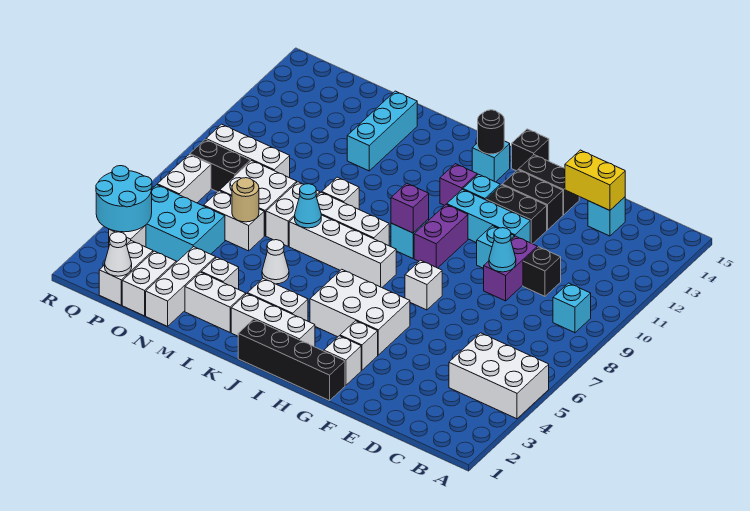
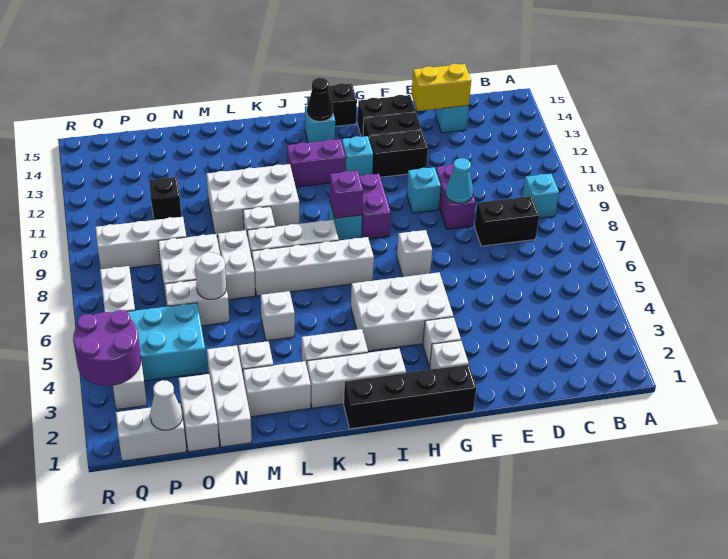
white 2x3 brick [449,333,549,419] -> white 2x3 brick moved to [207,164,299,236]
black 1x1 brick [523,247,561,296] -> black 1x1 brick moved to [149,177,181,220]
cyan 1x3 brick [447,189,530,243] -> none
purple 1x1 brick [440,164,477,206] -> purple 1x2 brick [287,139,346,187]
black 1x1 round brick [478,110,504,154] -> black 1x1 cone [307,78,333,121]
white 1x1 cone [262,240,289,284] -> white 1x1 brick [261,291,295,341]
cyan 1x1 cone [295,184,321,228] -> none
cyan 1x3 brick [347,91,417,171] -> none
tan 1x1 round brick [232,178,259,222] -> white 1x1 round brick [195,252,226,299]
white 1x2 brick [99,241,153,305] -> white 1x2 brick turned to [116,404,186,461]
black 1x2 brick [190,139,250,192] -> black 1x2 brick moved to [475,196,539,246]
cyan 2x2 round brick [96,166,152,232] -> purple 2x2 round brick [73,310,141,386]

